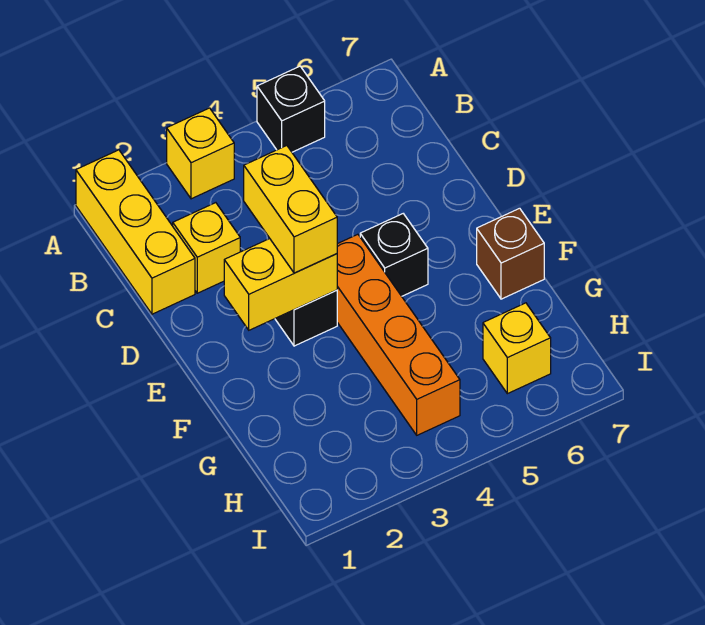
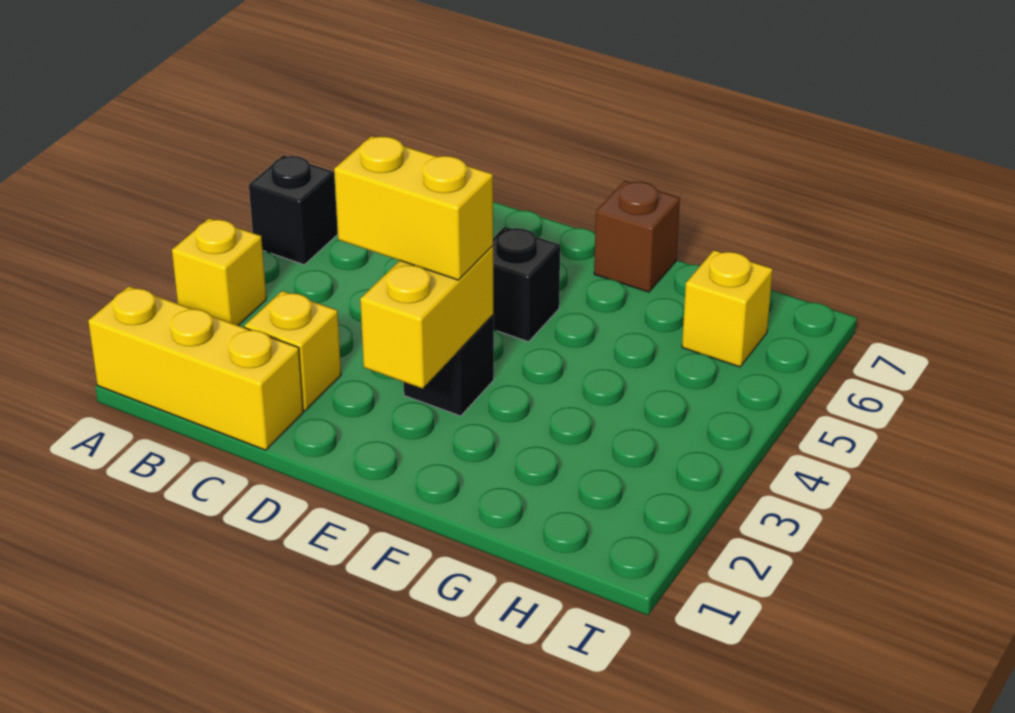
orange 1x4 brick [337,234,460,435] -> none

